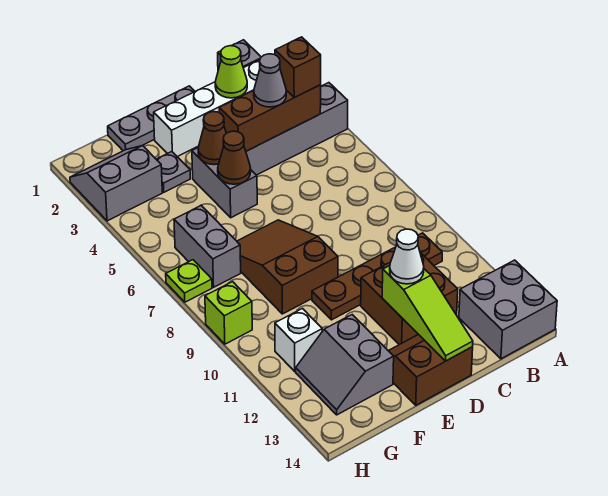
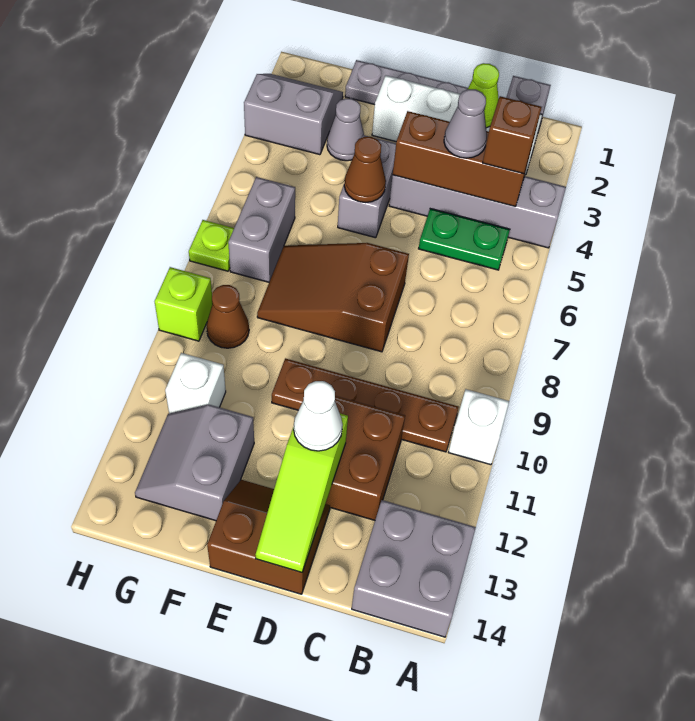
none -> white 1x1 brick [449,389,509,465]
none -> green 1x2 plate [419,209,510,270]
brown 1x1 cone [198,112,226,165] -> brown 1x1 cone moved to [207,285,249,348]
brown 2x3 slope [237,220,338,314] -> brown 2x3 slope turned to [257,243,409,352]
grey 1x1 plate [156,152,190,192] -> grey 1x1 cone [327,98,364,161]

